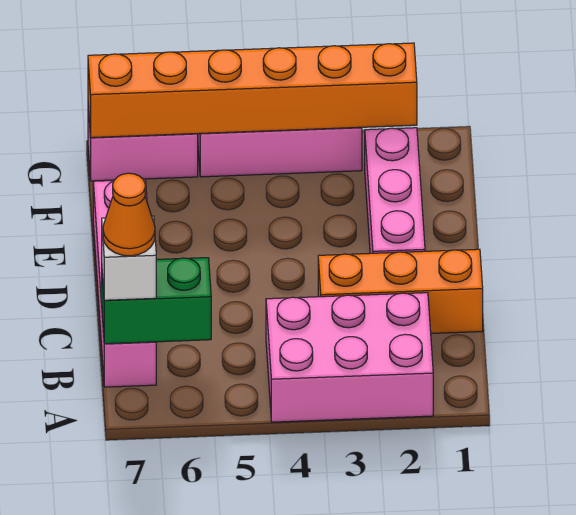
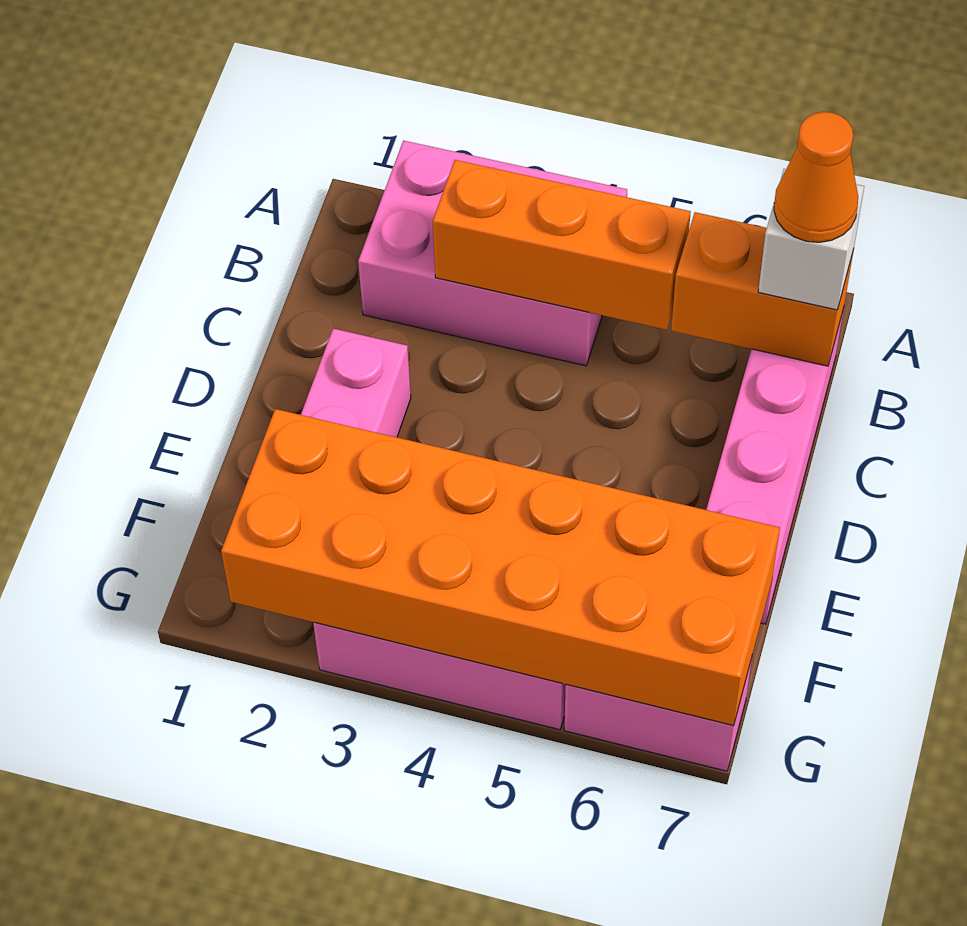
green 1x2 brick [102,258,211,344] -> orange 1x2 brick [671,212,853,366]
orange 1x3 brick [318,249,483,334] -> orange 1x3 brick moved to [433,160,691,330]
orange 1x6 brick [88,43,417,138] -> orange 2x6 brick [221,409,780,726]

